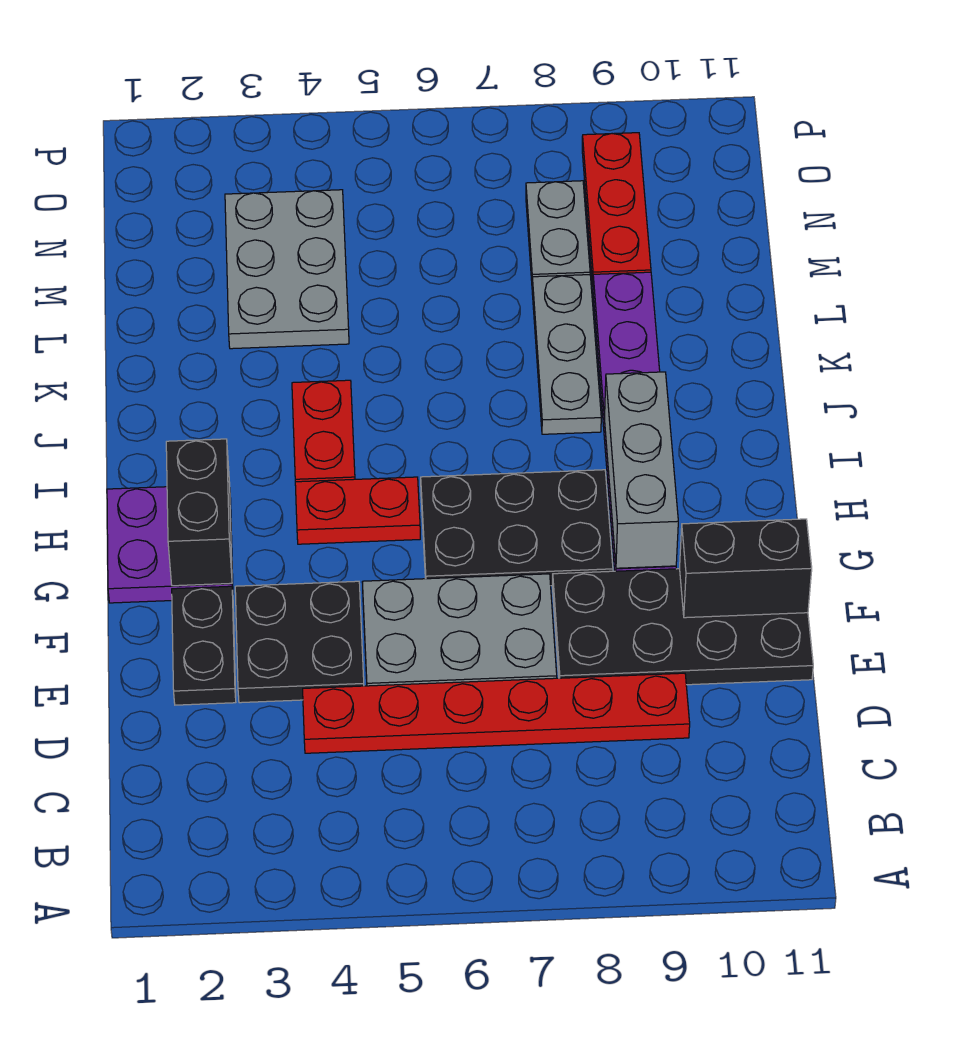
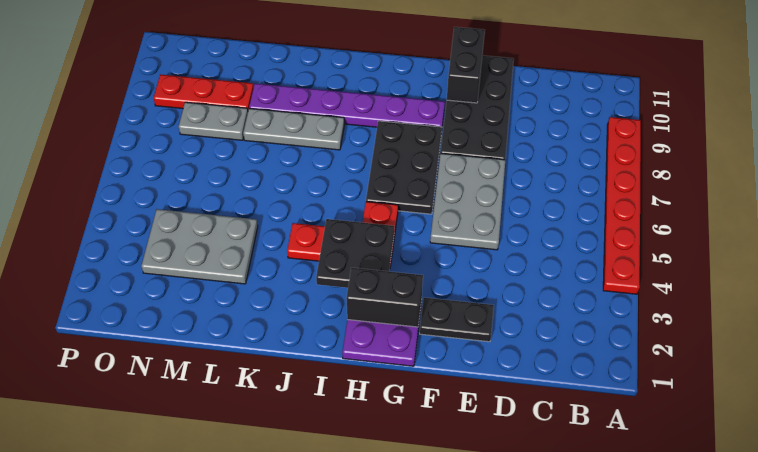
red 1x6 plate [303,673,690,753] -> red 1x6 plate moved to [603,117,641,294]
black 2x2 plate [235,581,364,703] -> black 2x2 plate moved to [316,219,394,288]
grey 1x3 brick [605,372,678,568] -> none

